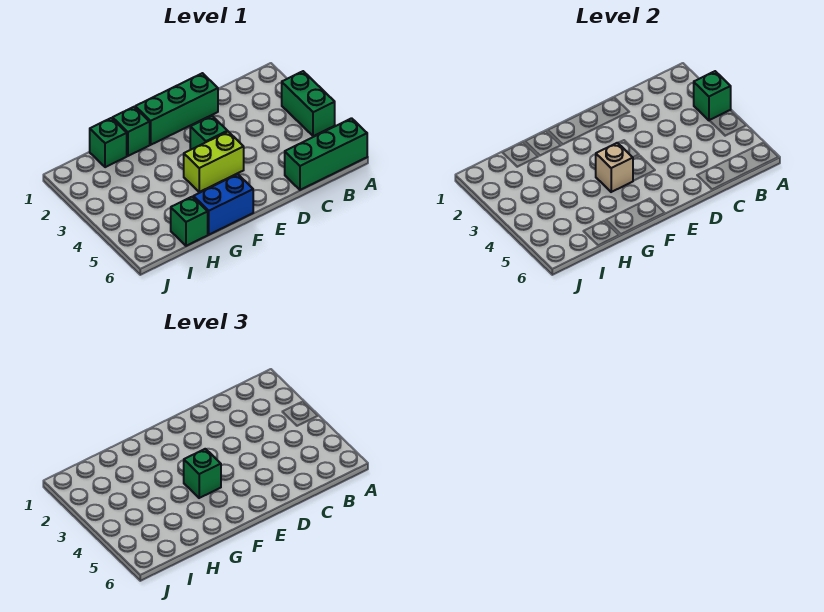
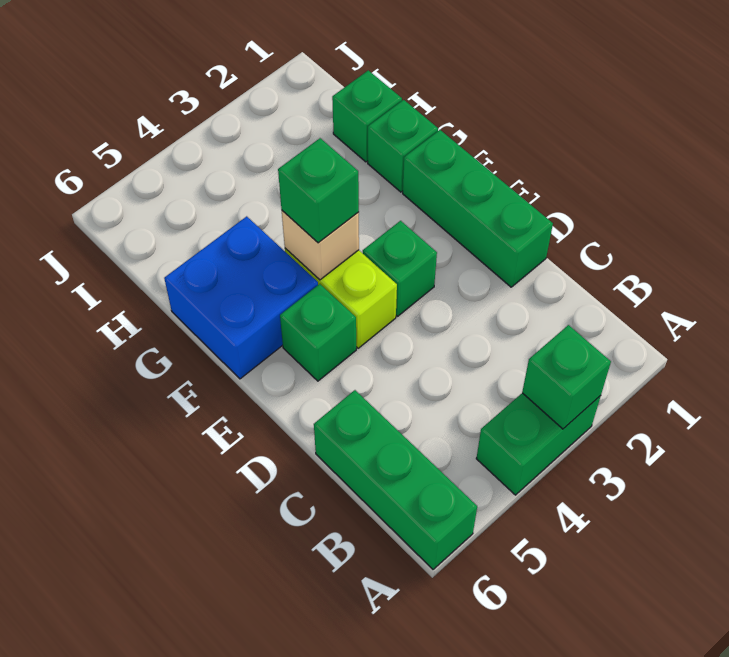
blue 1x2 brick [193,174,253,235] -> blue 2x2 brick [164,216,318,379]
green 1x1 brick [171,197,208,246] -> green 1x1 brick moved to [280,284,356,381]

